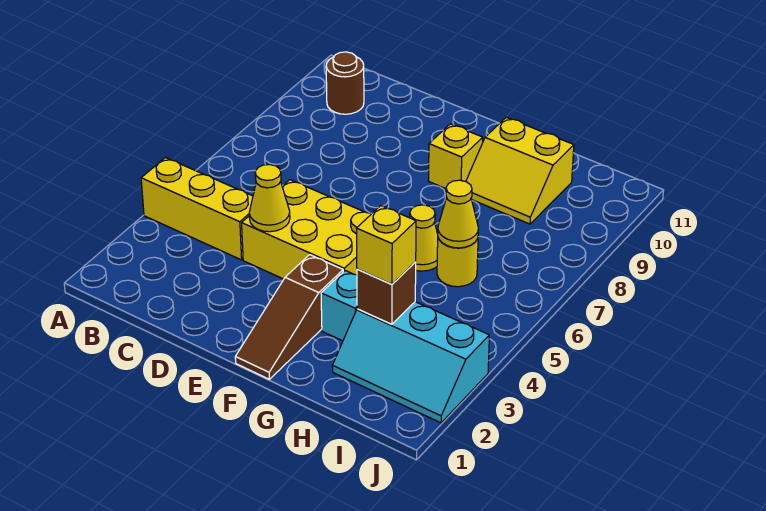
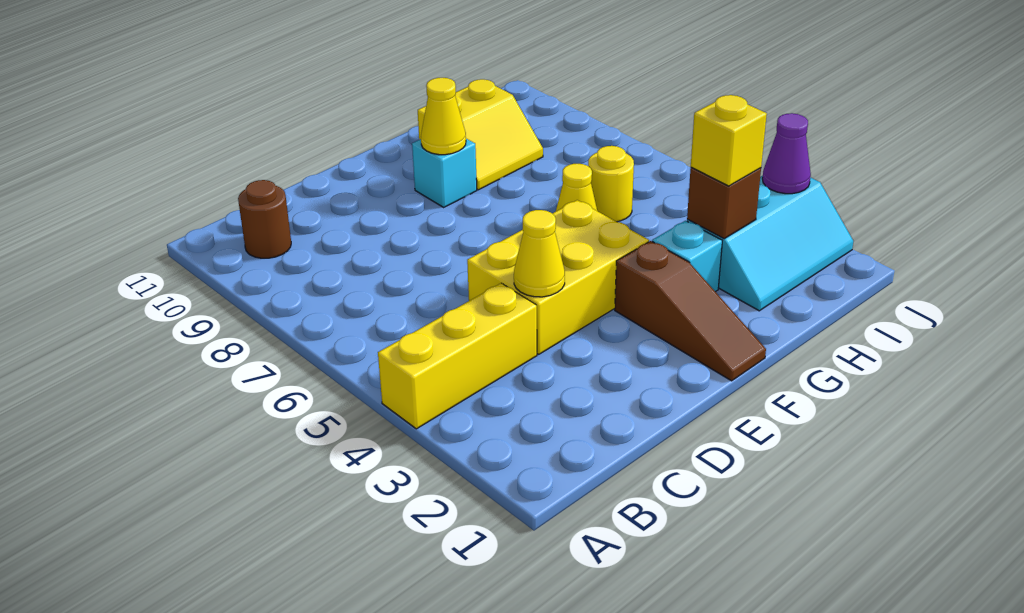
yellow 1x1 brick [429,124,483,189] -> cyan 1x1 brick [412,139,477,207]
yellow 1x1 cone [438,180,478,248] -> yellow 1x1 cone moved to [421,78,466,155]
none -> purple 1x1 cone [762,113,811,194]

